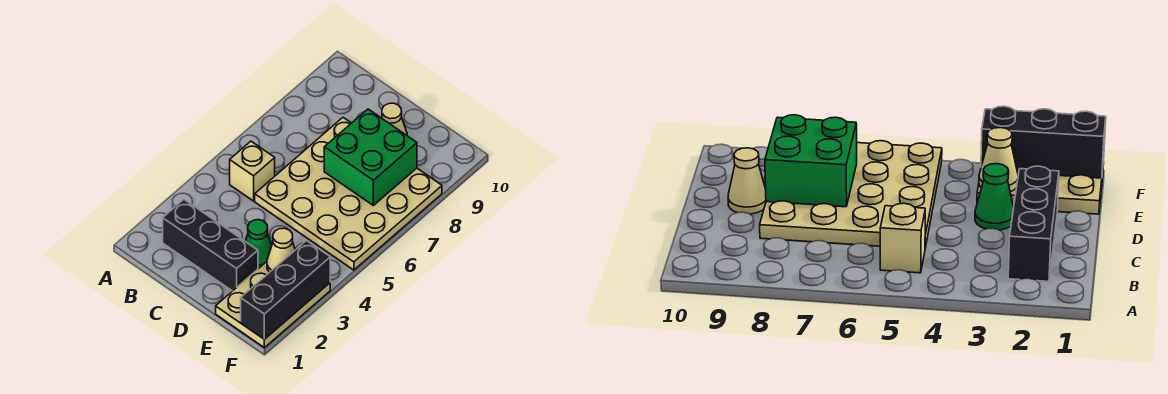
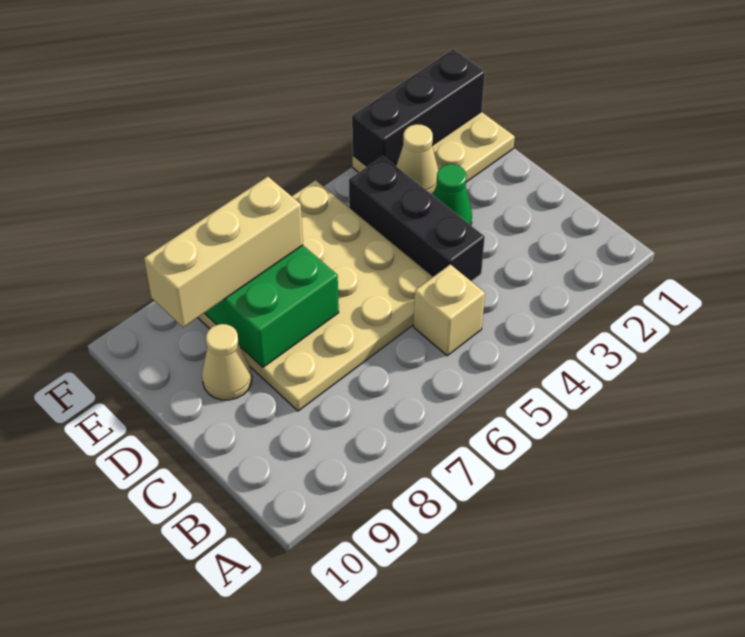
black 1x3 brick [163,200,258,291] -> black 1x3 brick moved to [349,156,485,281]
none -> tan 1x3 brick [144,177,303,327]

